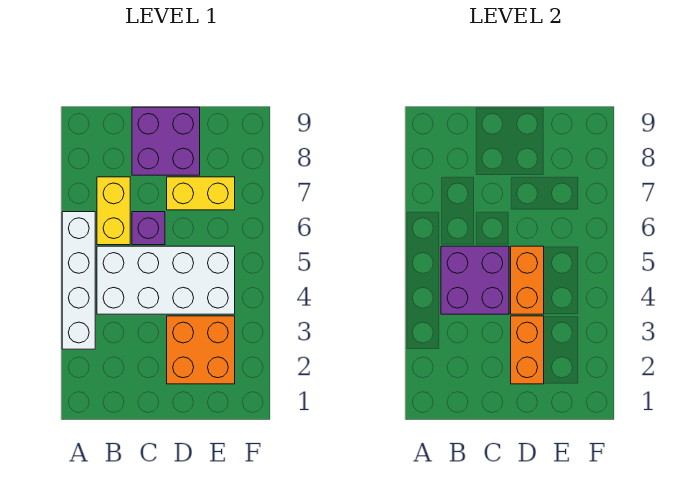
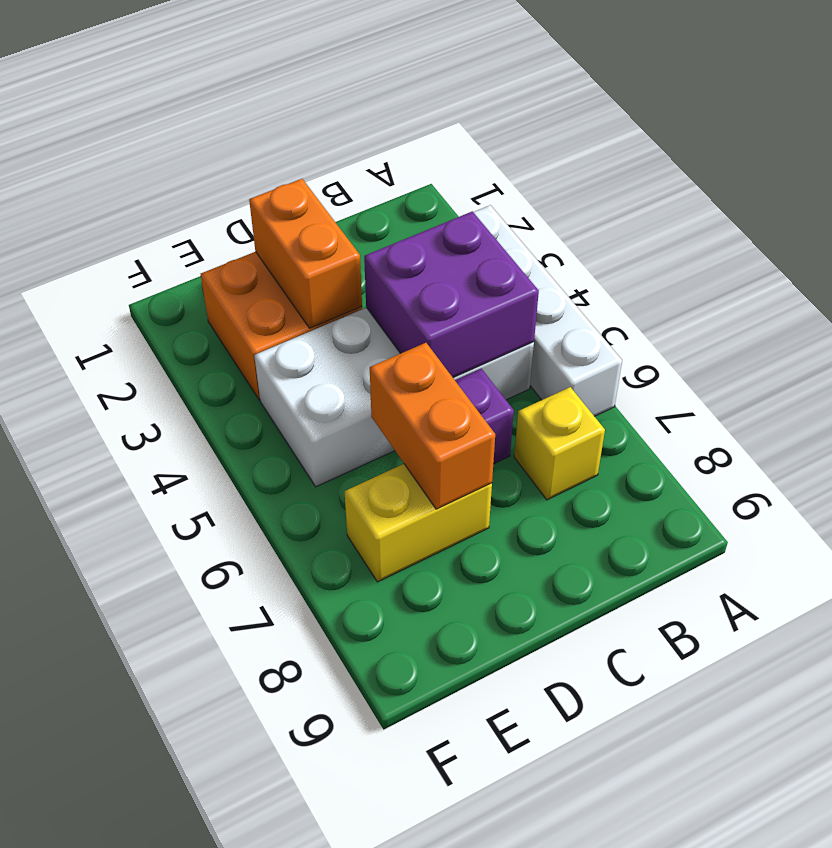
yellow 1x2 brick [97,177,130,245] -> yellow 1x1 brick [514,387,605,500]
purple 2x2 brick [132,107,200,175] -> none
orange 1x2 brick [511,246,544,314] -> orange 1x2 brick moved to [370,343,495,509]

